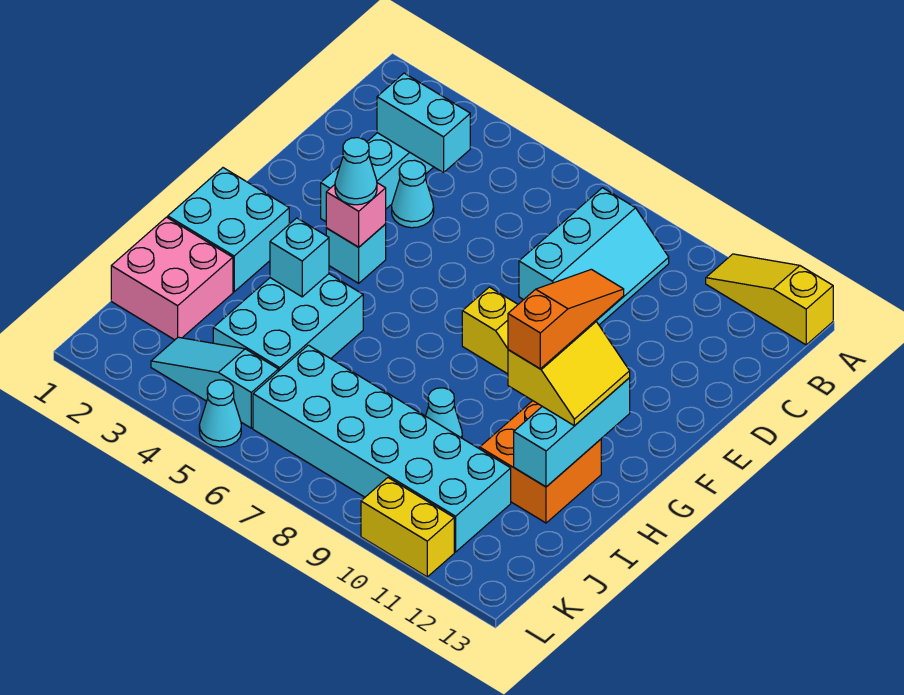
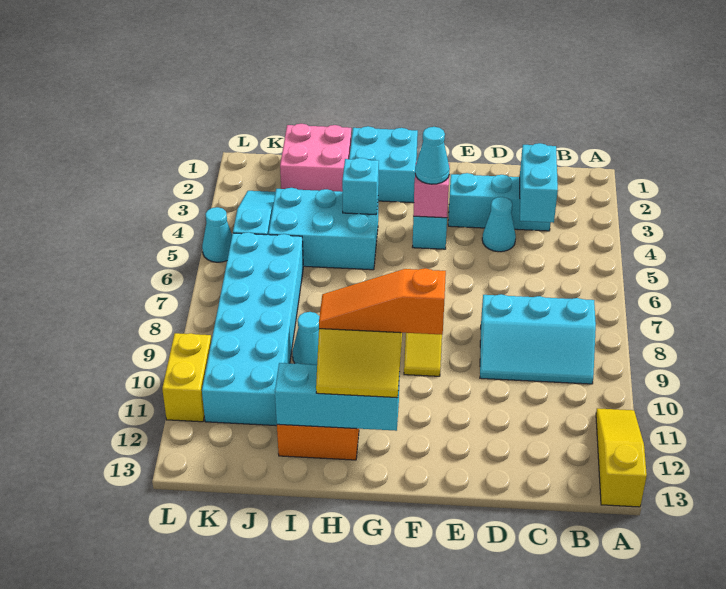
orange 1x3 slope [508,269,624,369] -> orange 1x3 slope turned to [319,268,446,335]

